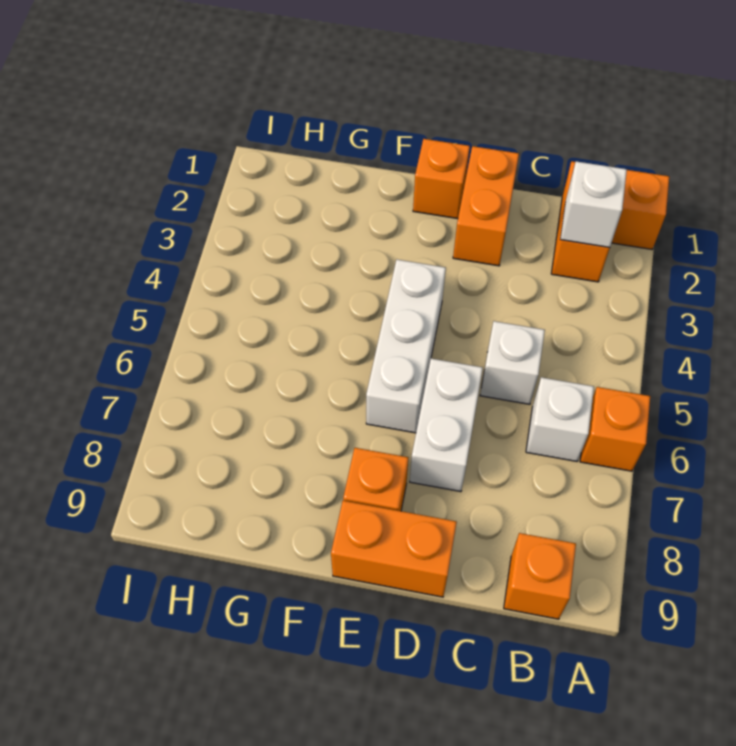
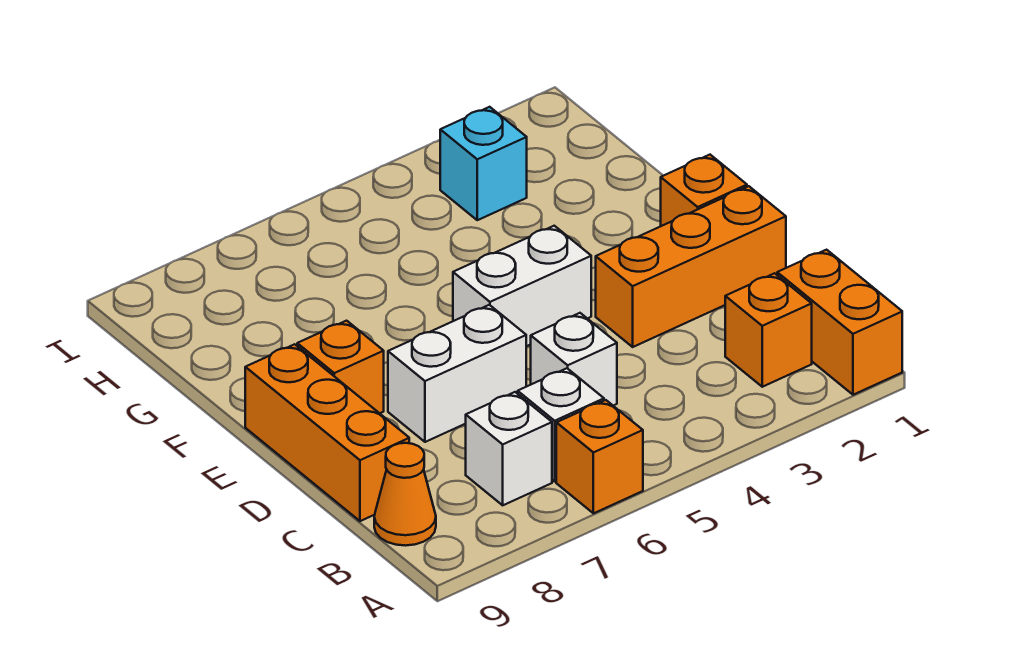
white 1x1 brick [560,161,627,247] -> white 1x1 brick moved to [466,392,552,505]
orange 1x1 brick [504,533,576,619] -> orange 1x1 cone [374,443,436,546]
orange 1x2 brick [453,146,519,266] -> orange 1x3 brick [596,186,786,347]
orange 1x2 brick [331,501,457,597] -> orange 1x3 brick [245,344,409,521]
white 1x3 brick [366,260,446,433] -> white 1x2 brick [453,226,591,346]
none -> cyan 1x1 brick [440,107,527,220]

